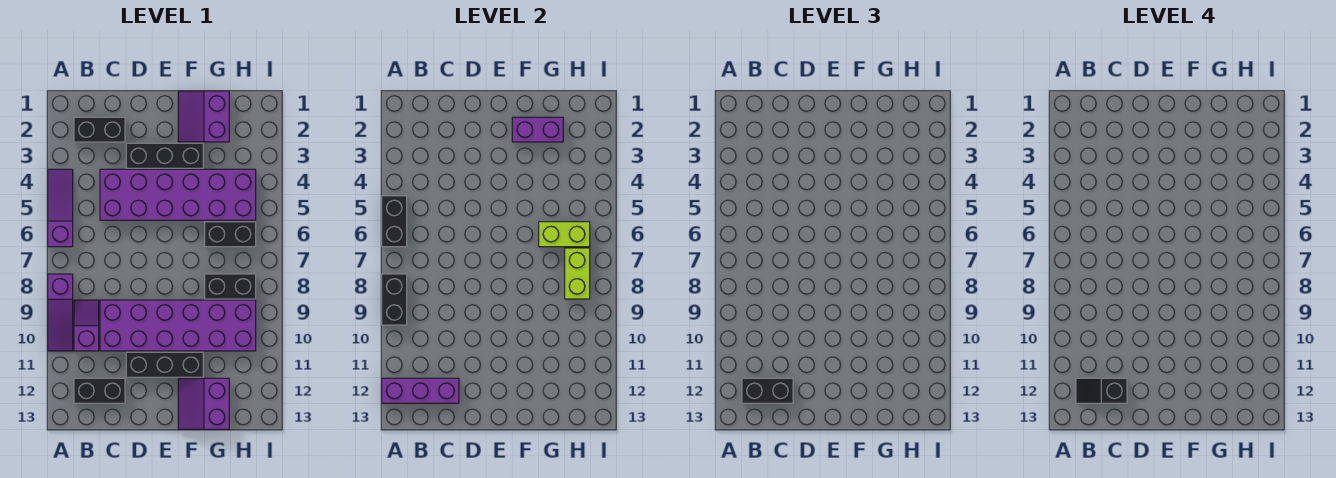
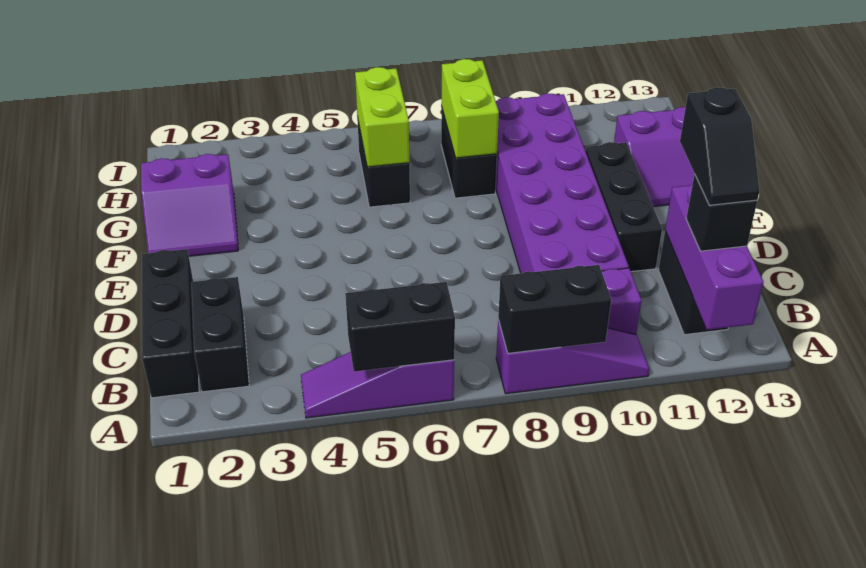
black 1x2 brick [742,378,793,403] -> black 1x1 brick [686,174,757,251]
purple 2x6 brick [100,169,256,220] -> none
black 1x3 brick [126,143,203,168] -> black 1x3 brick moved to [141,249,199,398]
purple 1x2 brick [512,117,563,142] -> none
lime 1x2 brick [565,248,590,299] -> lime 1x2 brick turned to [442,59,499,158]

